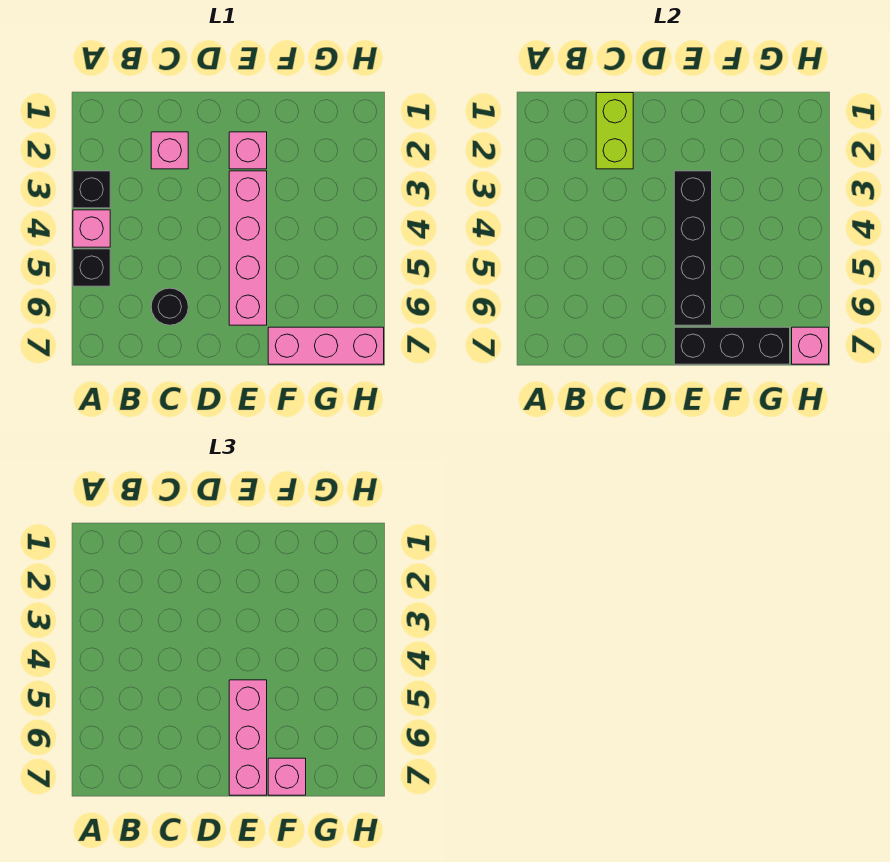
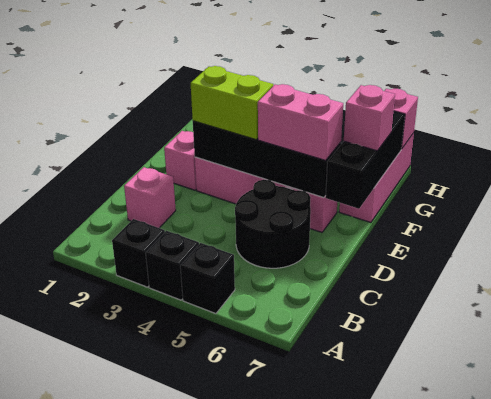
pink 1x1 brick [73,210,110,247] -> black 1x1 brick [146,231,199,300]
lime 1x2 brick [596,93,633,169] -> lime 1x2 brick moved to [191,66,273,140]
black 1x1 round brick [151,288,188,325] -> black 2x2 round brick [235,180,311,268]
pink 1x3 brick [229,680,267,795] -> pink 1x2 brick [258,84,343,161]

